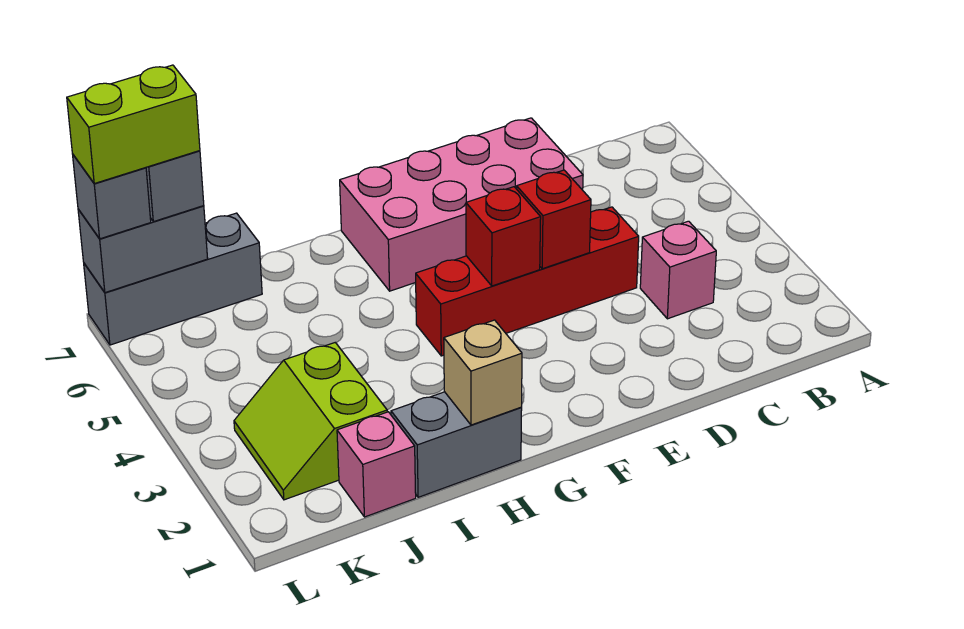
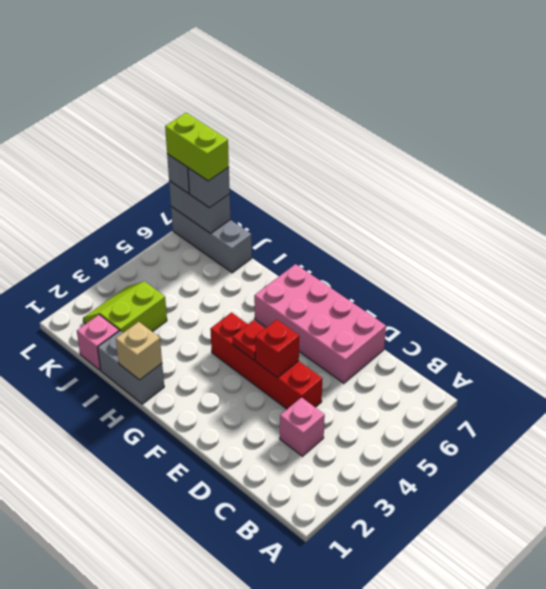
red 1x1 brick [466,187,541,286] -> red 1x1 plate [232,320,265,360]

